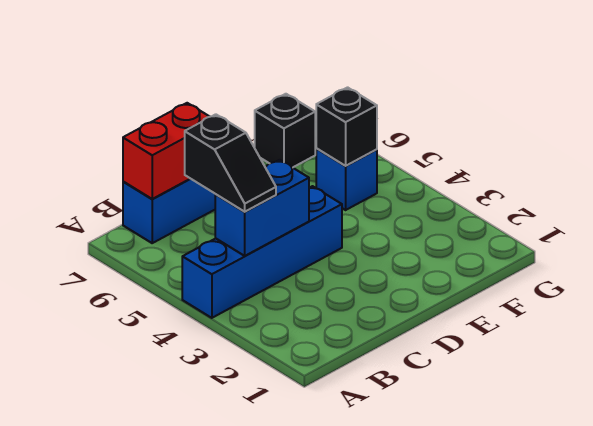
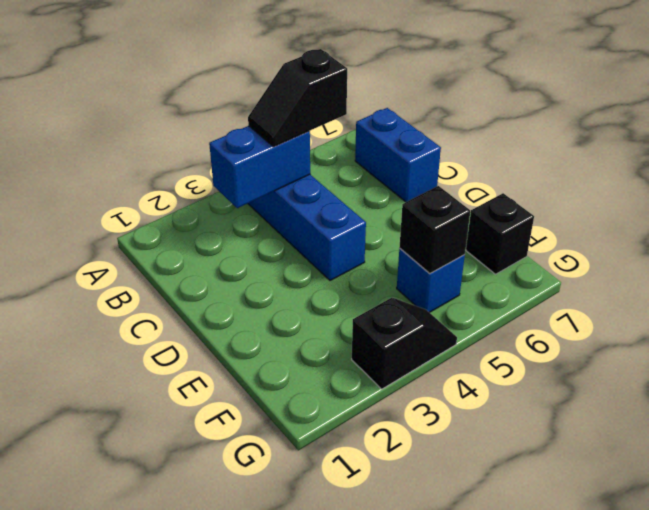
blue 1x2 brick [215,160,309,256] -> blue 1x2 brick turned to [209,126,310,208]
red 1x2 brick [123,103,210,199] -> none
none -> black 1x2 slope [352,298,457,389]

